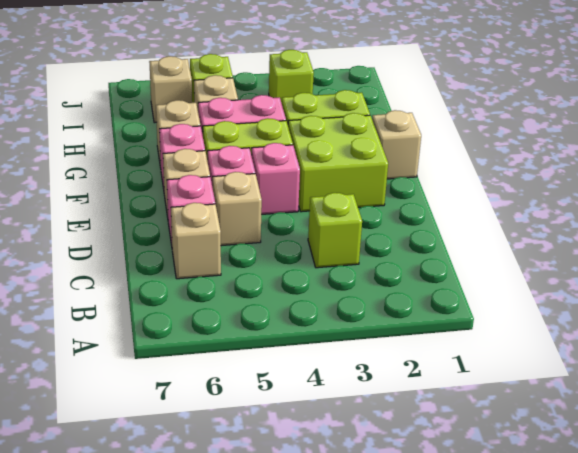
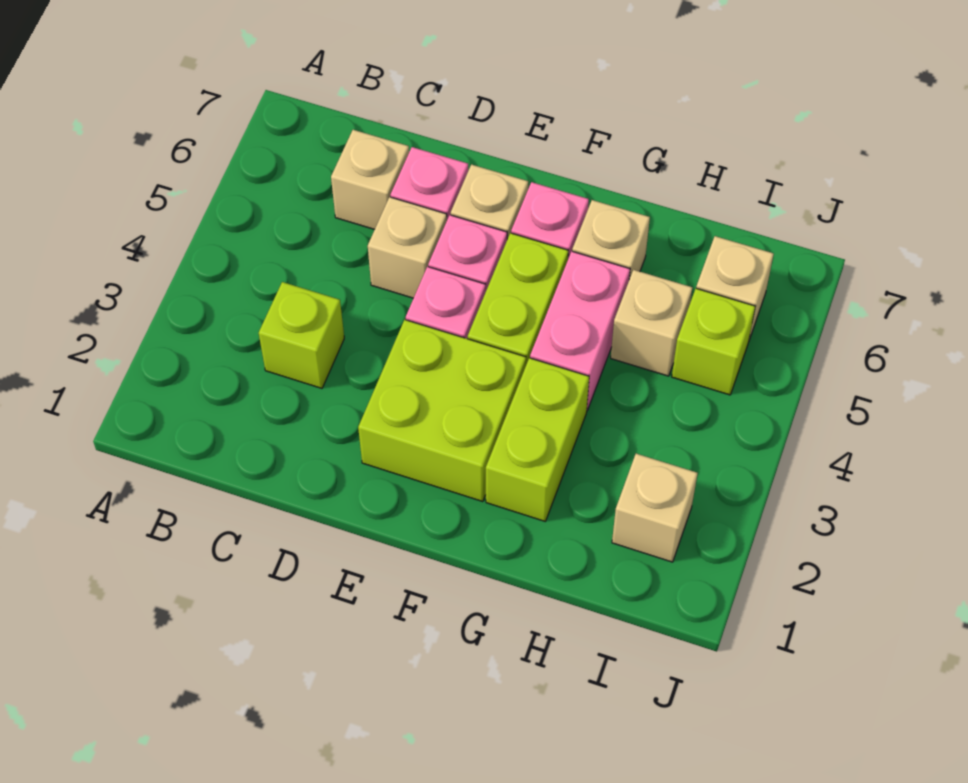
tan 1x1 brick [372,110,421,179] -> tan 1x1 brick moved to [612,454,698,562]
lime 1x1 brick [269,50,314,103] -> none

